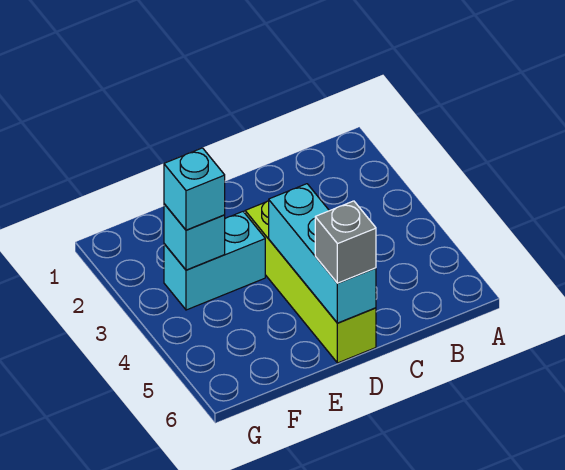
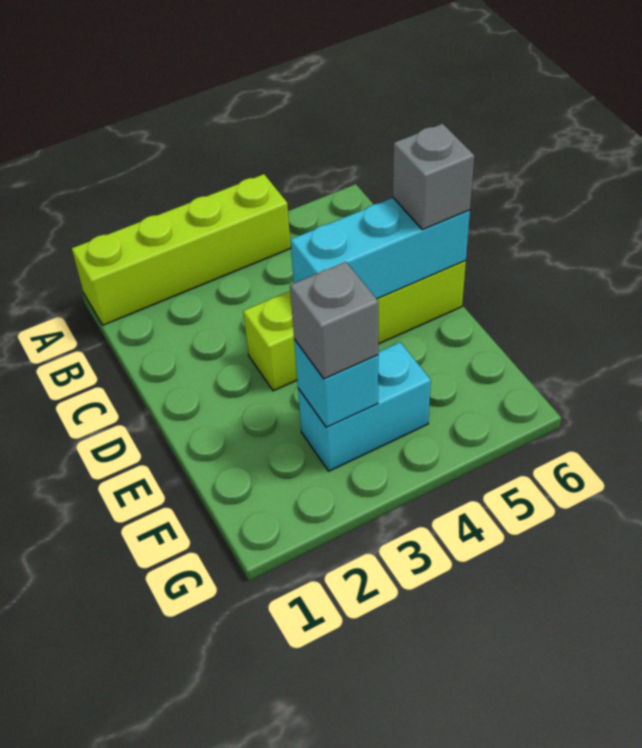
none -> lime 1x4 brick [72,174,291,325]
cyan 1x2 brick [164,212,265,310] -> cyan 1x2 brick turned to [298,342,431,471]
cyan 1x1 brick [164,148,225,230] -> grey 1x1 brick [290,262,378,379]

